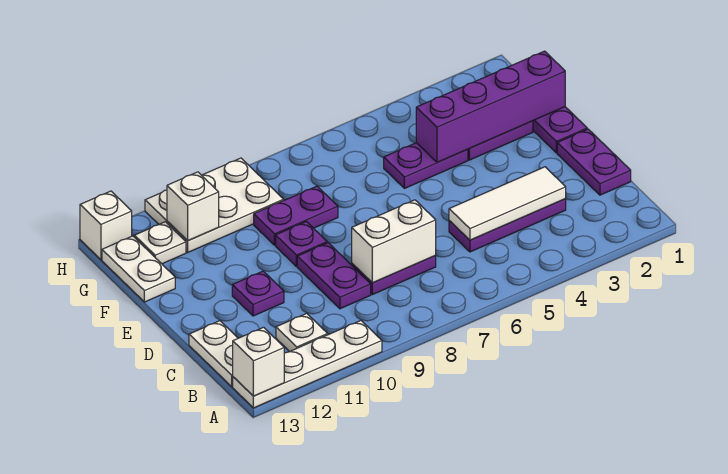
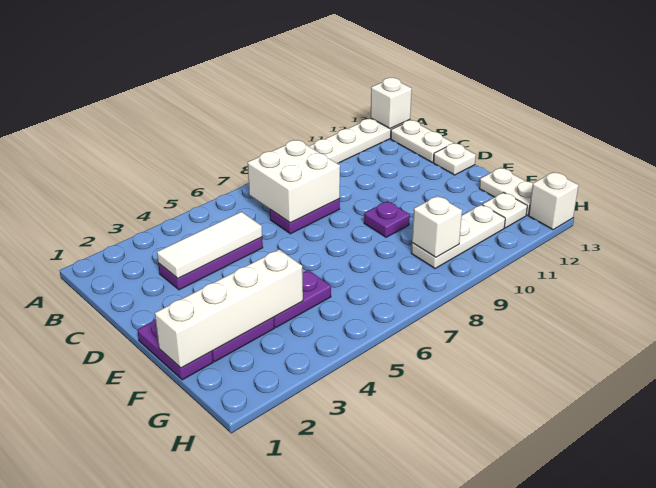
white 1x1 plate [276,313,328,352] -> white 1x1 plate moved to [433,143,476,175]
purple 1x2 plate [557,129,631,195] -> none
white 1x2 brick [352,200,436,283] -> white 2x2 brick [248,140,340,223]
purple 1x2 plate [297,243,371,309] -> none
purple 1x1 plate [232,271,284,316] -> none
purple 1x4 brick [416,51,565,162] -> white 1x4 brick [155,249,303,368]
purple 1x2 plate [254,186,338,245] -> none
white 2x3 plate [145,158,284,252] -> white 1x3 plate [411,205,505,269]
white 1x1 brick [167,172,219,241] -> white 1x1 brick moved to [412,196,462,257]

